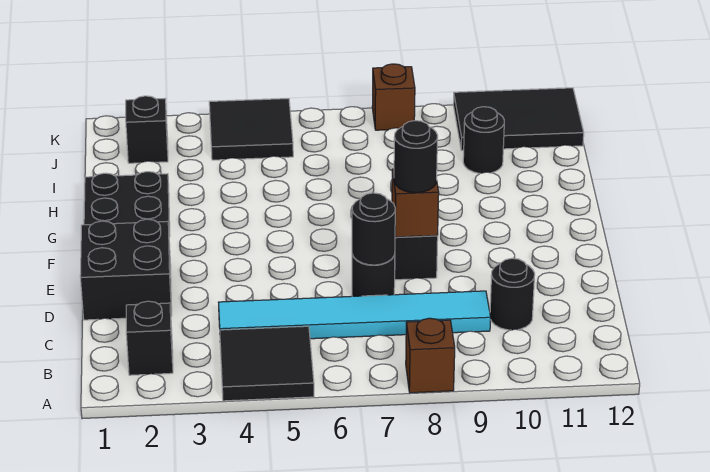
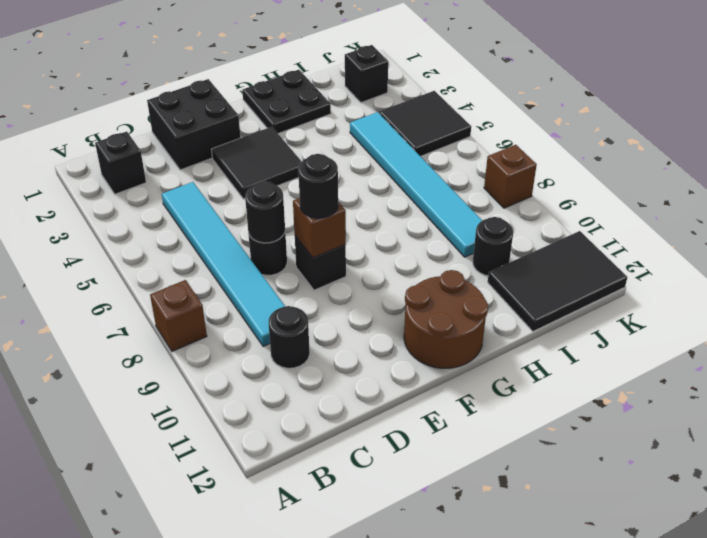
black 2x2 tile [220,326,314,401] -> black 2x2 tile moved to [211,127,302,199]
none -> brown 2x2 round brick [404,270,488,368]
none -> cyan 1x6 tile [350,112,482,257]
black 2x3 tile [453,88,584,151] -> black 2x3 tile turned to [488,231,627,331]

